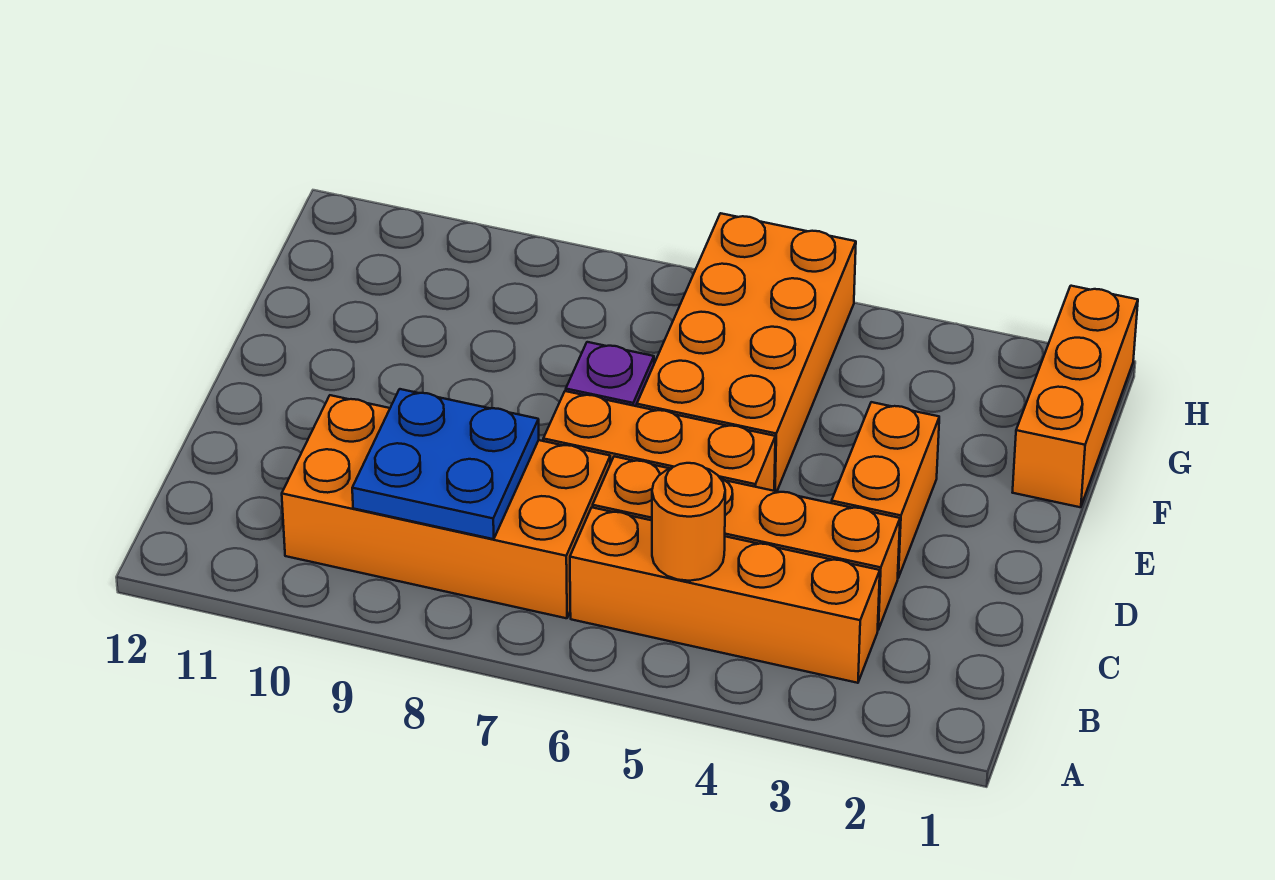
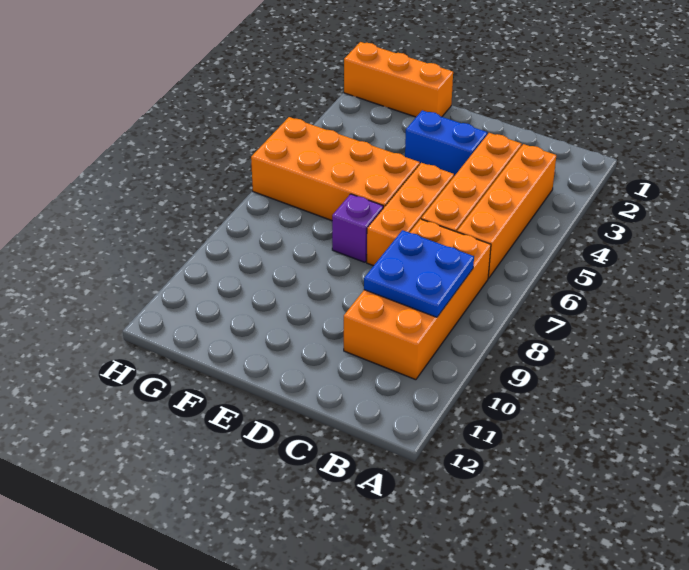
orange 1x1 round brick [652,463,725,581] -> none
orange 1x2 brick [832,402,939,578] -> blue 1x2 brick [405,110,487,176]

